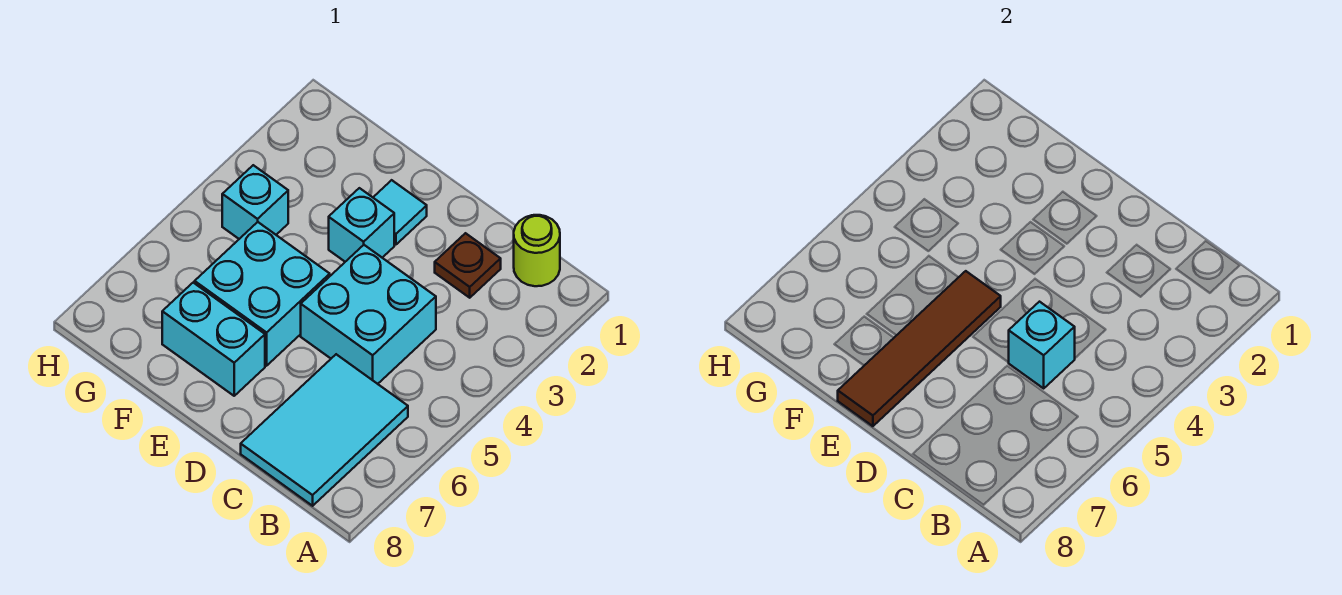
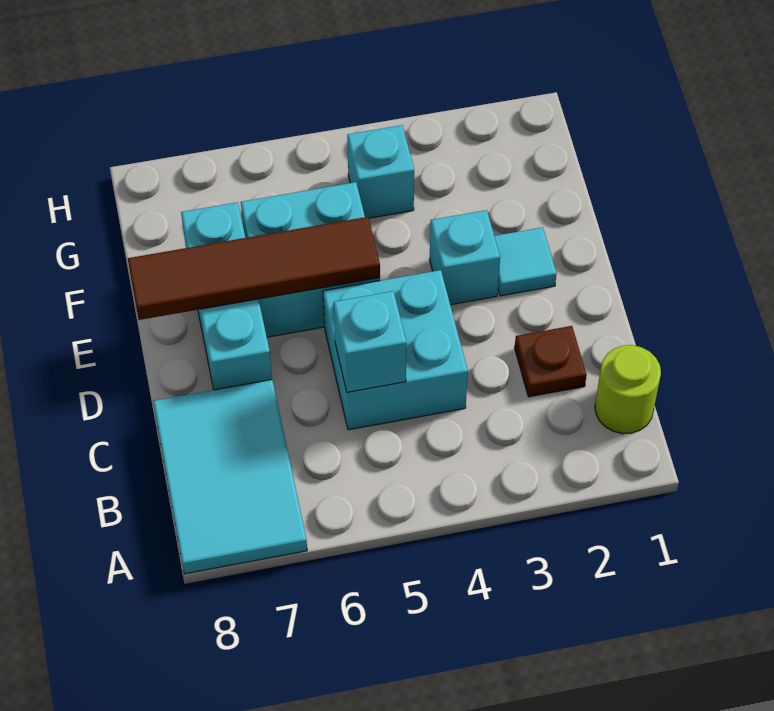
cyan 2x3 tile [241,354,408,506] -> cyan 2x3 tile turned to [153,380,307,574]
cyan 1x2 brick [162,283,265,396] -> cyan 1x3 brick [181,202,272,390]

